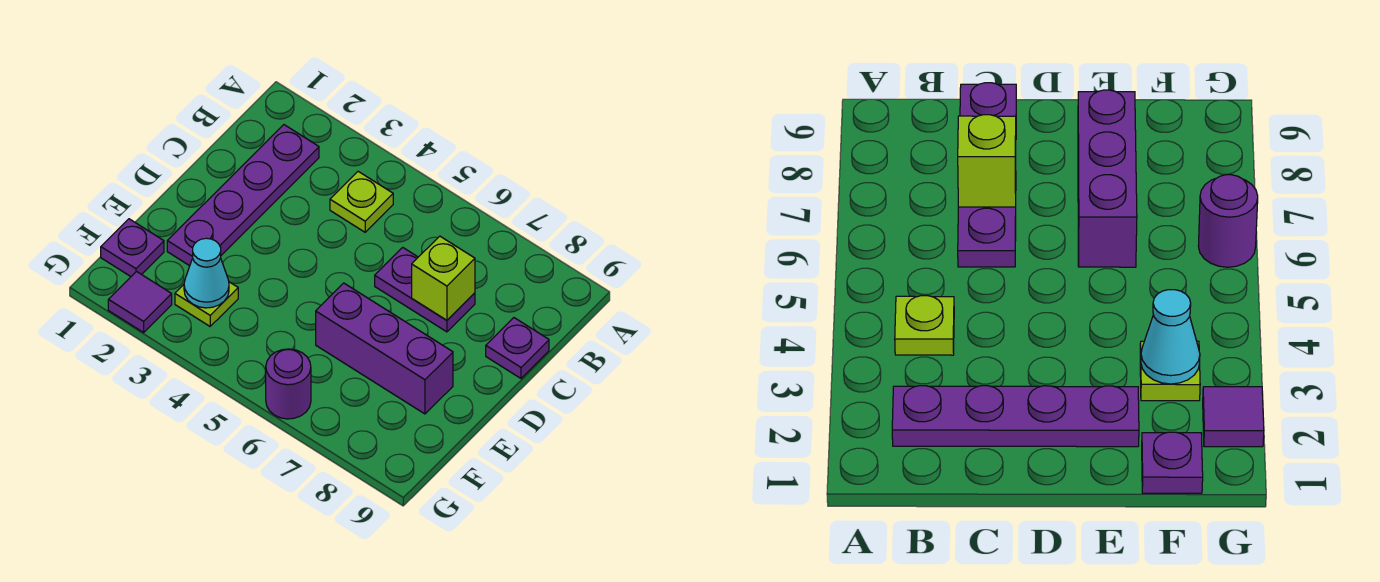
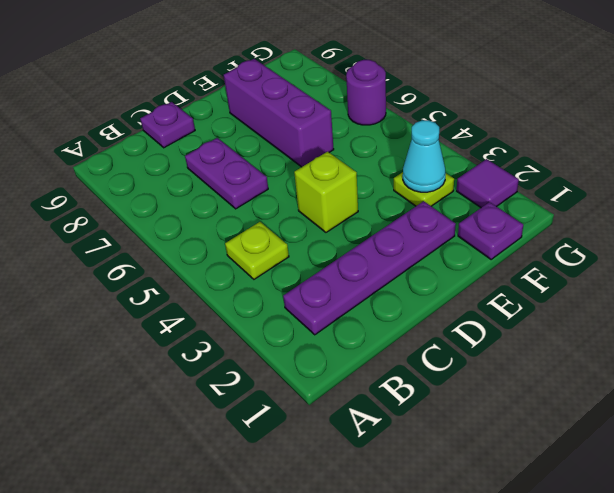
lime 1x1 brick [412,236,475,320] -> lime 1x1 brick moved to [294,152,358,232]

